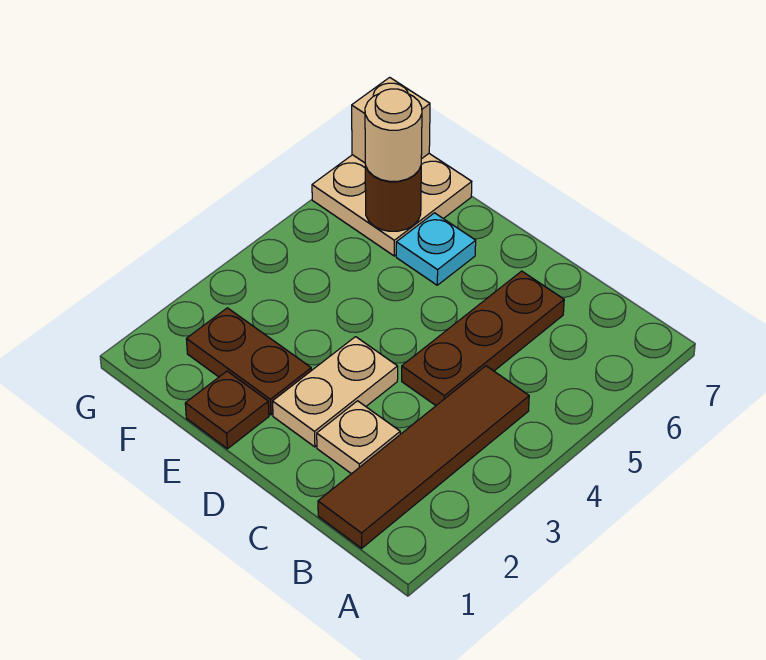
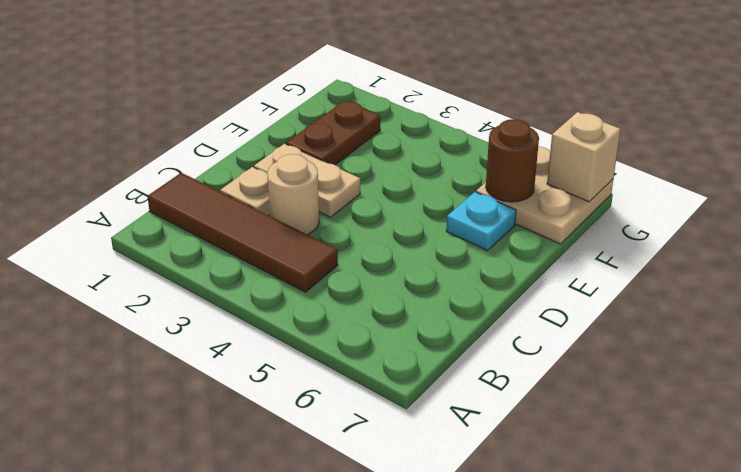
brown 1x3 plate [402,271,564,405] -> none
brown 1x1 plate [185,371,269,449] -> none
tan 1x1 round brick [365,89,422,181] -> tan 1x1 round brick moved to [267,154,319,235]

